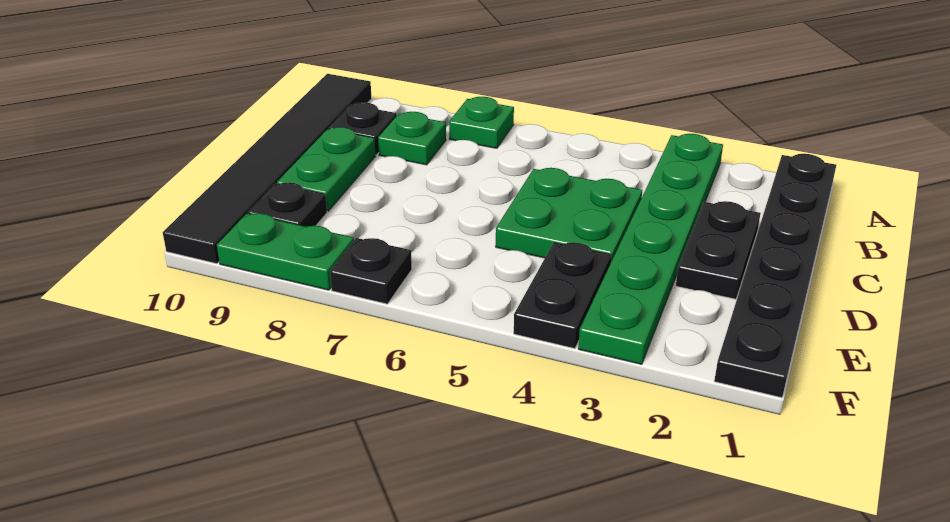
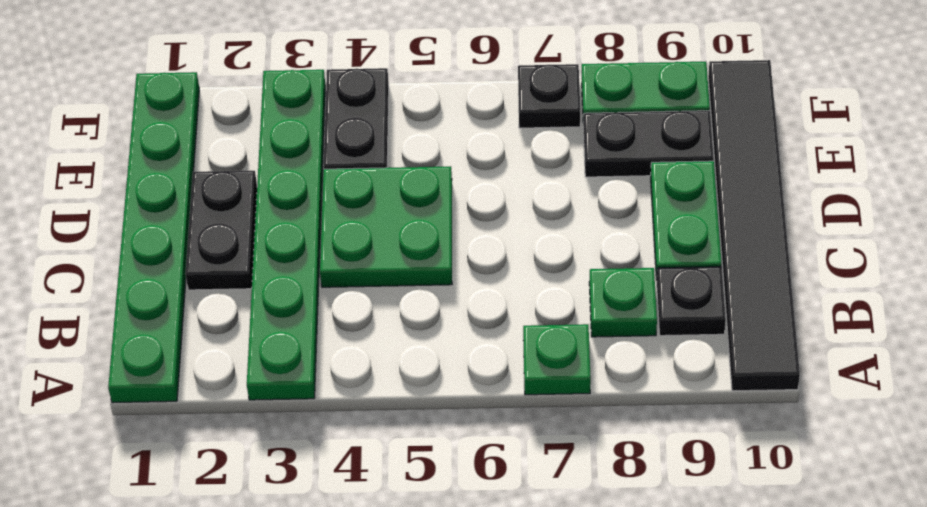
black 1x6 plate [714,154,836,398] -> green 1x6 plate [108,72,199,403]
black 1x1 plate [248,182,327,227] -> black 1x2 plate [583,111,714,177]

